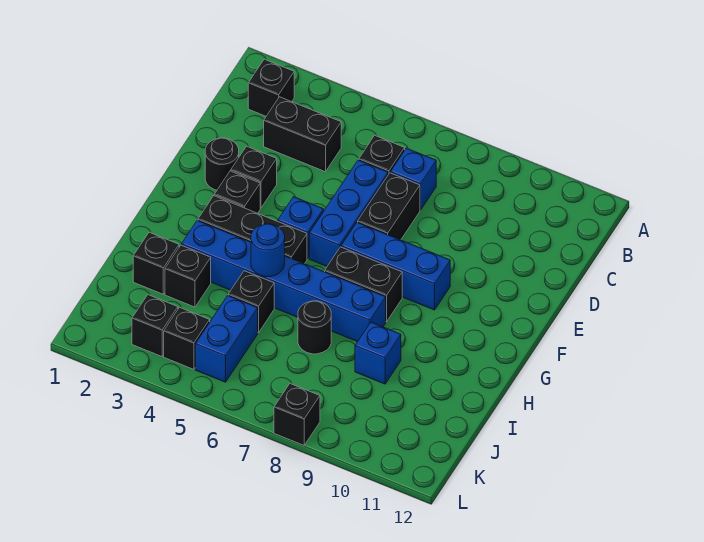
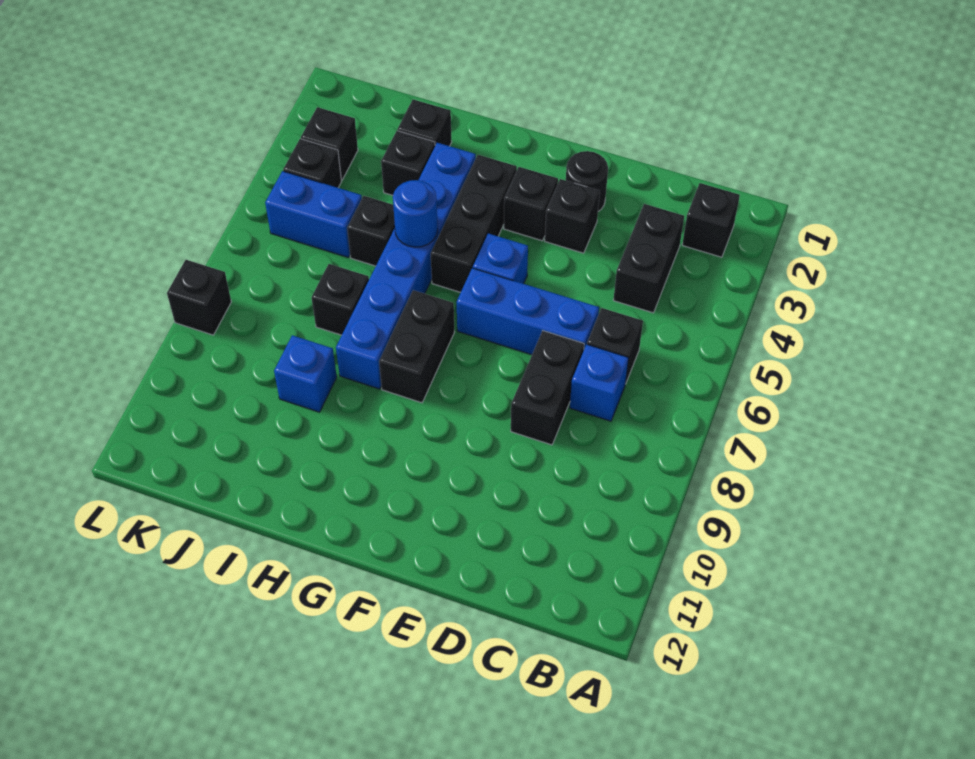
black 1x2 brick [358,173,420,240] -> black 1x2 brick turned to [511,331,584,445]
blue 1x3 brick [341,222,450,310] -> none
black 1x1 round brick [298,301,331,354] -> black 1x1 brick [312,264,369,335]

